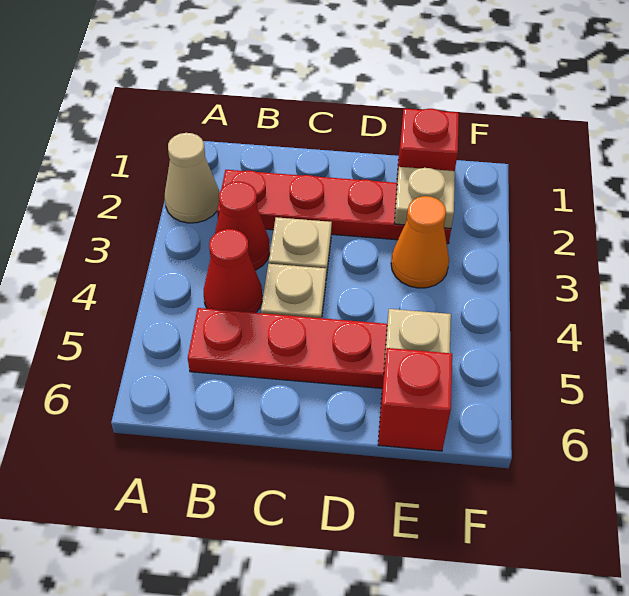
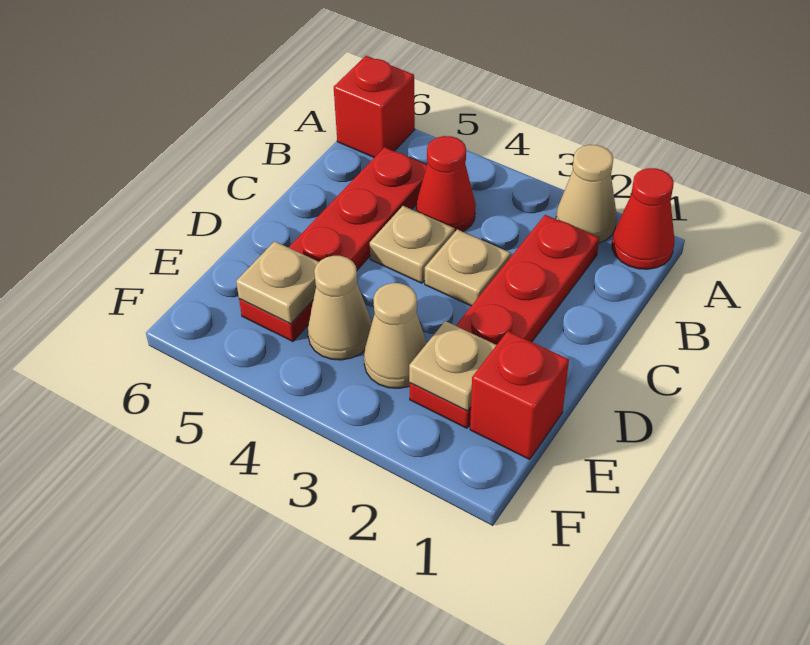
red 1x1 cone [215,182,270,270] -> red 1x1 cone moved to [612,168,674,269]
orange 1x1 cone [391,196,449,288] -> tan 1x1 cone [364,283,427,388]
none -> tan 1x1 cone [308,256,372,360]
red 1x1 brick [378,348,452,451] -> red 1x1 brick moved to [334,56,415,158]

